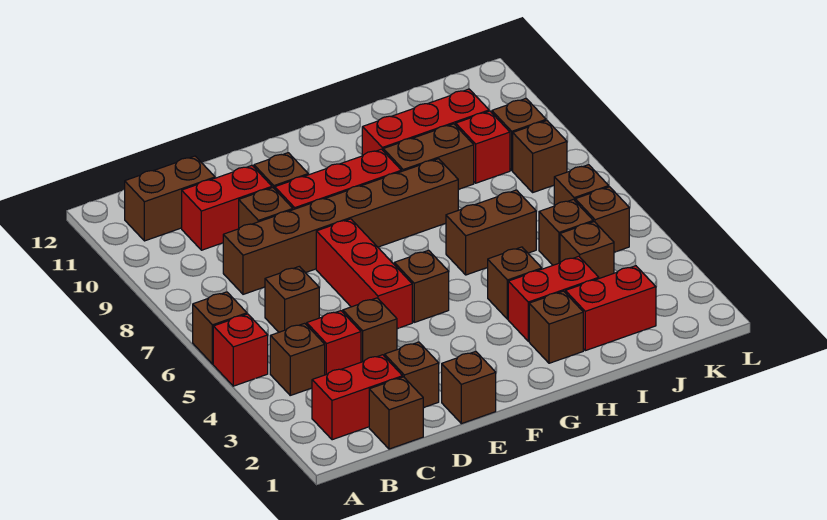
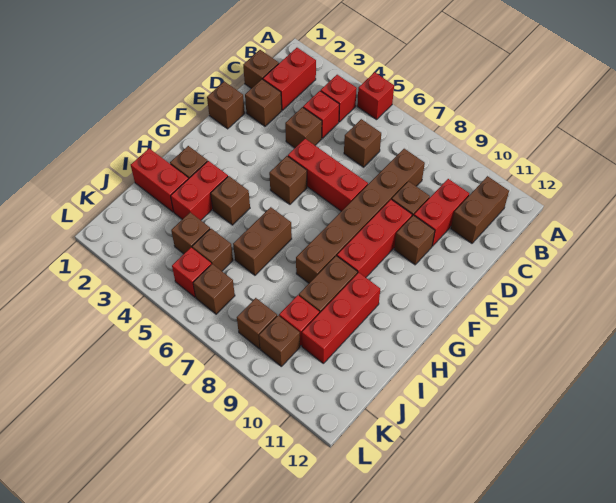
brown 1x1 brick [193,292,247,364] -> none
brown 1x1 brick [270,323,325,395] -> red 1x1 brick [321,75,357,122]
red 1x2 brick [565,266,656,351] -> red 1x2 brick turned to [131,148,188,212]
brown 1x1 brick [575,187,629,252] -> red 1x1 brick [172,248,212,297]

